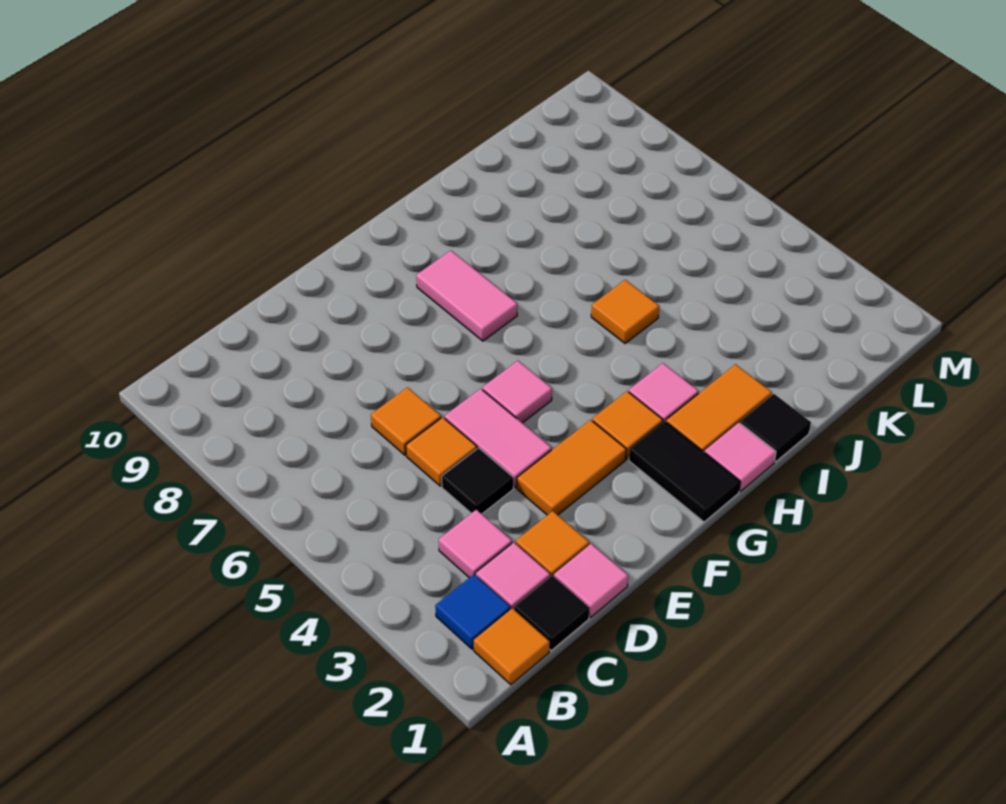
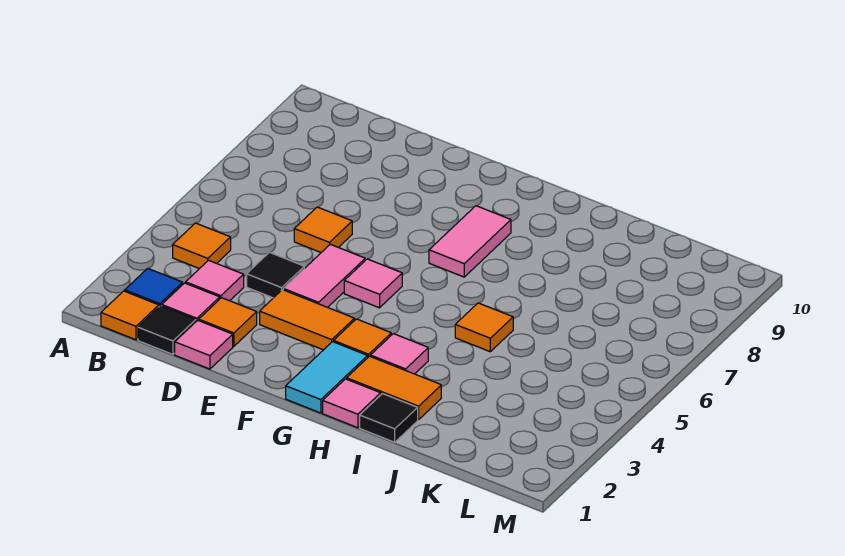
orange 1x1 tile [406,417,477,486] -> orange 1x1 tile moved to [173,223,231,269]
black 1x2 tile [629,421,740,522] -> cyan 1x2 tile [286,342,368,413]

